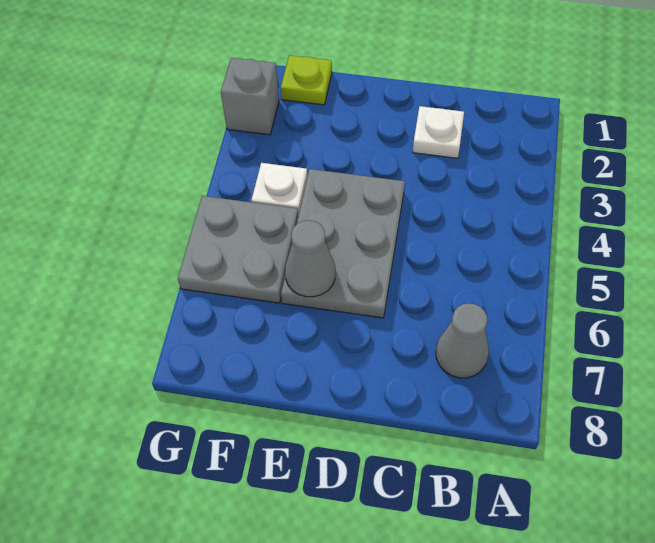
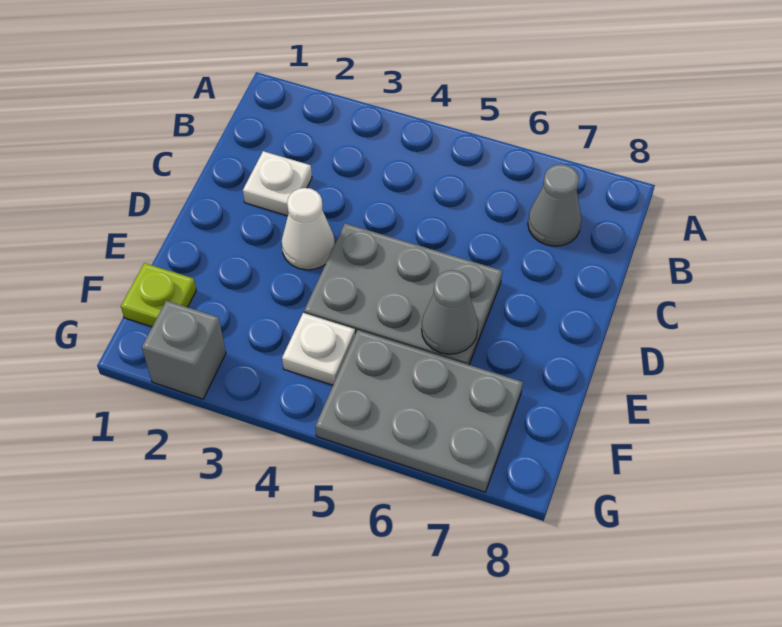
none -> white 1x1 cone [282,188,335,270]
grey 2x2 plate [178,196,298,303] -> grey 2x3 plate [315,330,523,492]

